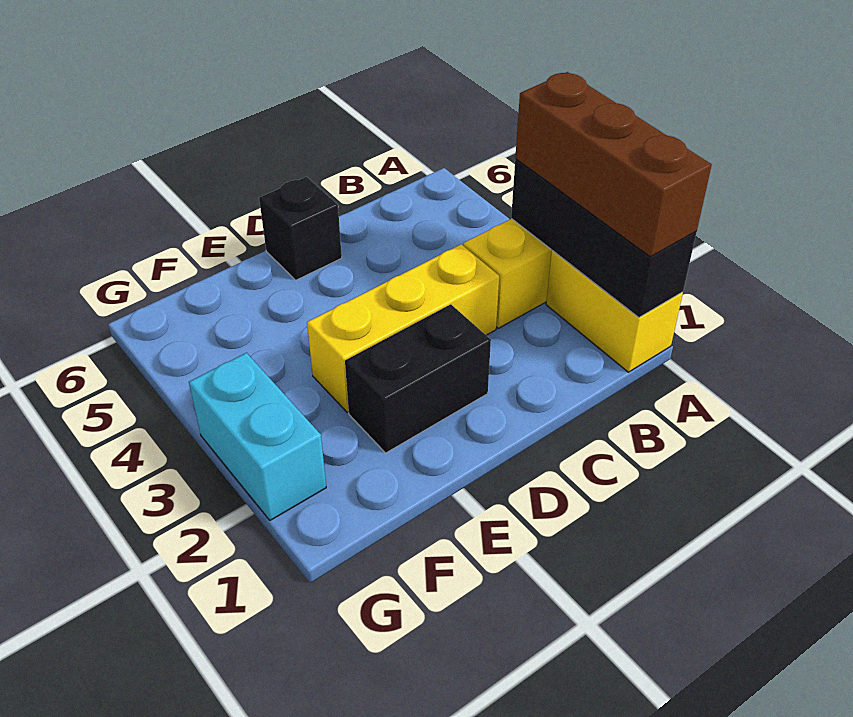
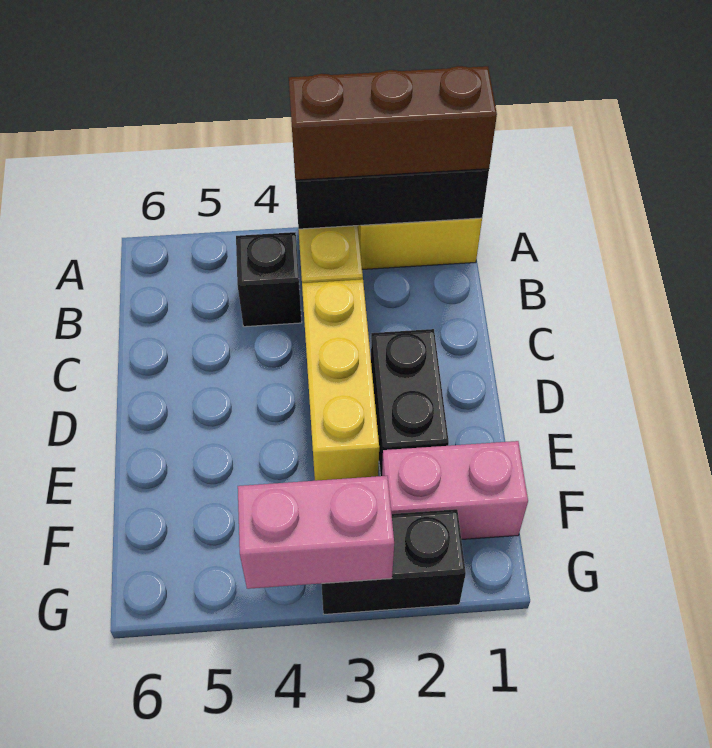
black 1x1 brick [259,177,342,280] -> black 1x1 brick moved to [236,232,302,327]
none -> pink 1x2 brick [382,441,528,540]
cyan 1x2 brick [189,353,326,520] -> black 1x2 brick [321,509,466,614]
none -> pink 1x2 brick [238,476,394,589]

